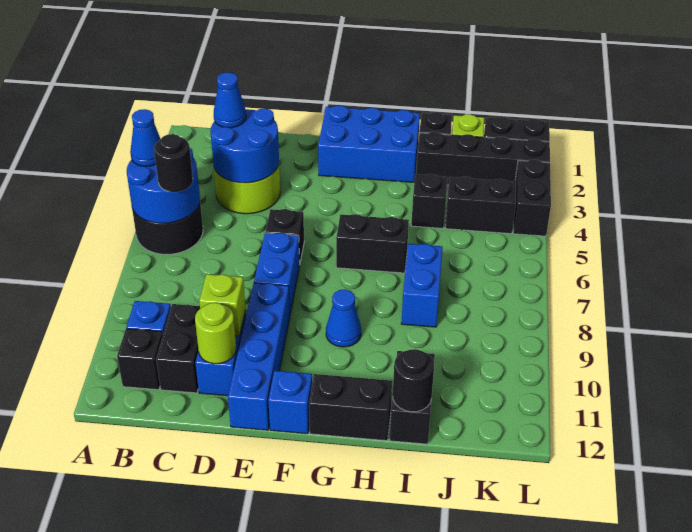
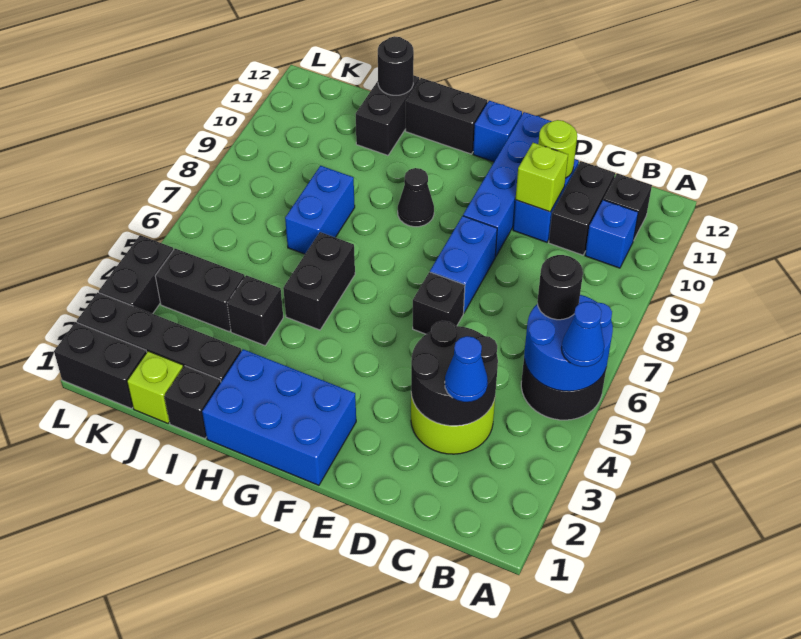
blue 2x2 round brick [210,109,279,183] -> black 2x2 round brick [411,321,498,426]
black 1x2 brick [336,214,409,273] -> black 1x2 brick turned to [283,232,355,330]
blue 1x1 cone [326,289,361,347] -> black 1x1 cone [398,168,434,227]

